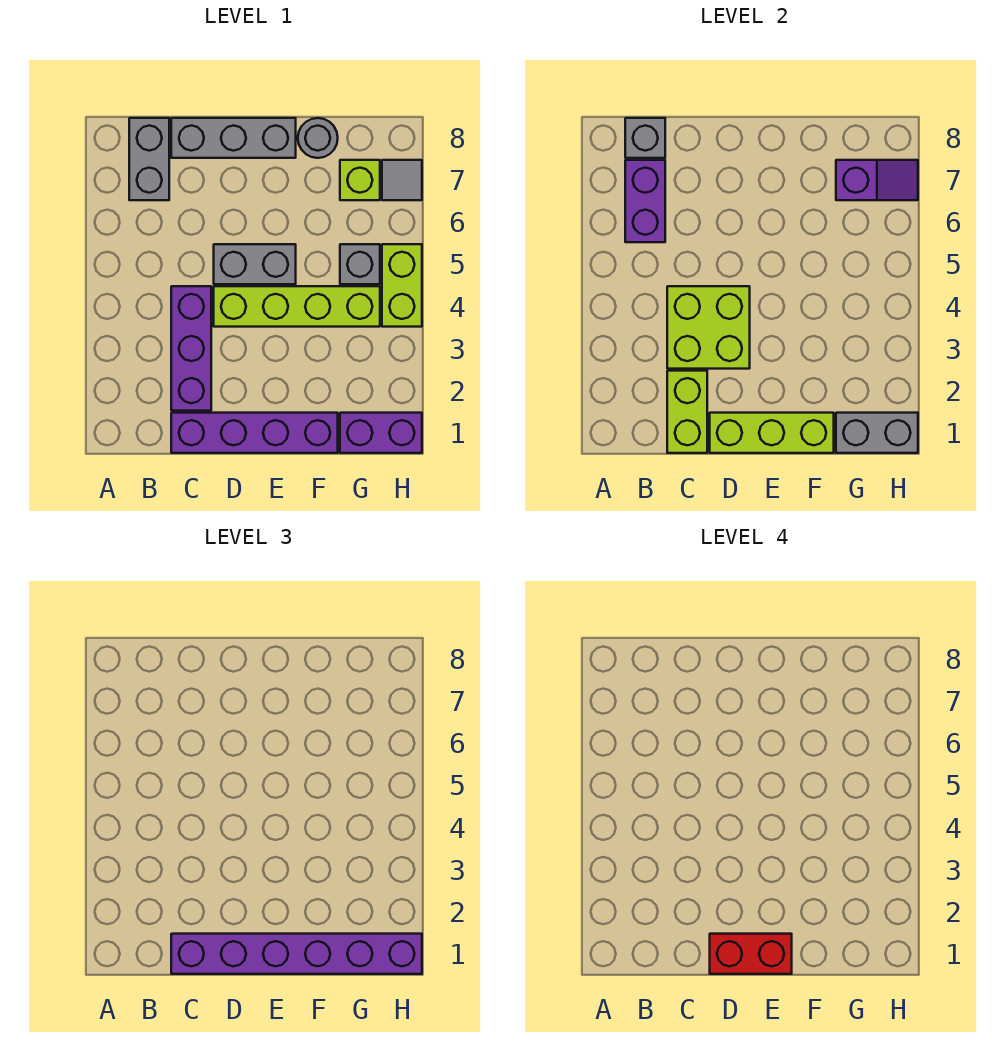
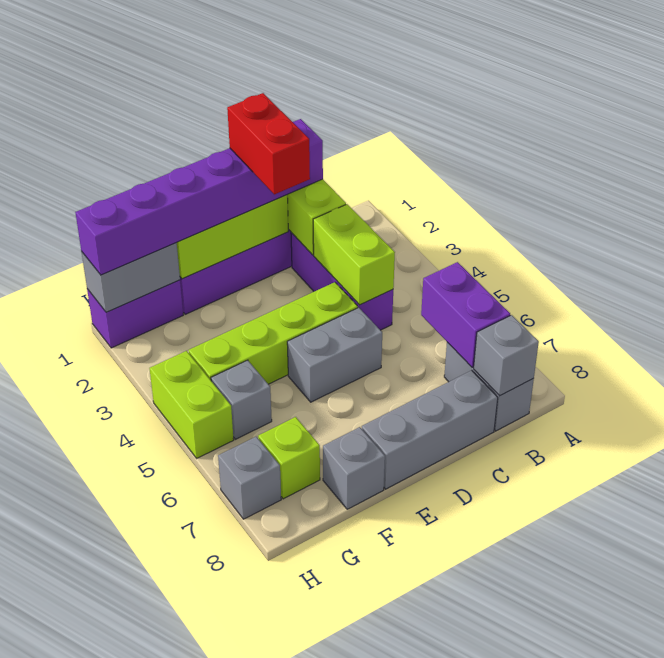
lime 2x2 brick [667,286,750,369] -> lime 1x2 brick [313,204,395,305]
red 1x2 brick [710,934,792,974] -> red 1x2 brick turned to [227,93,310,194]
grey 1x1 round brick [298,118,338,158] -> grey 1x1 brick [323,427,385,509]
purple 1x2 slope [836,160,918,200] -> none
grey 1x1 tile [382,160,422,200] -> grey 1x1 brick [218,437,281,519]

